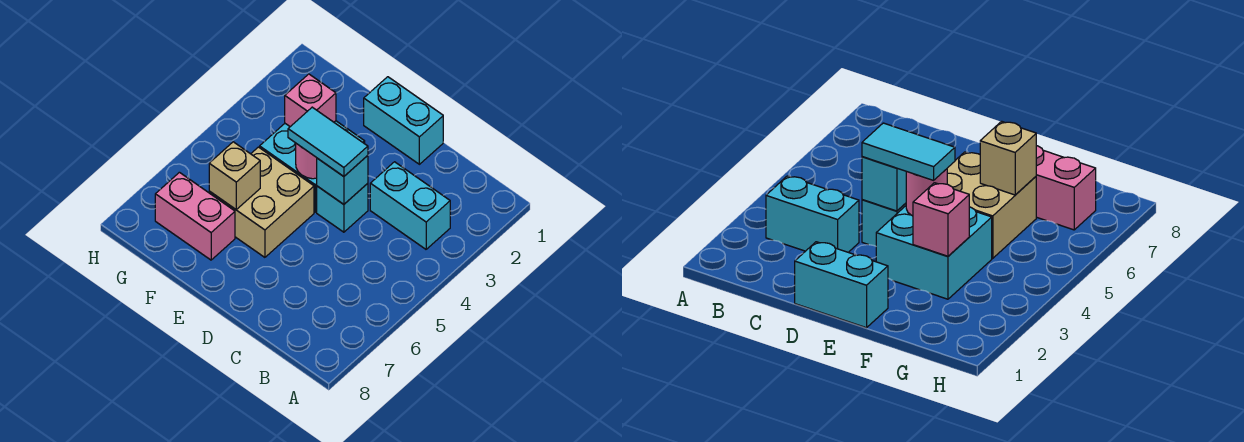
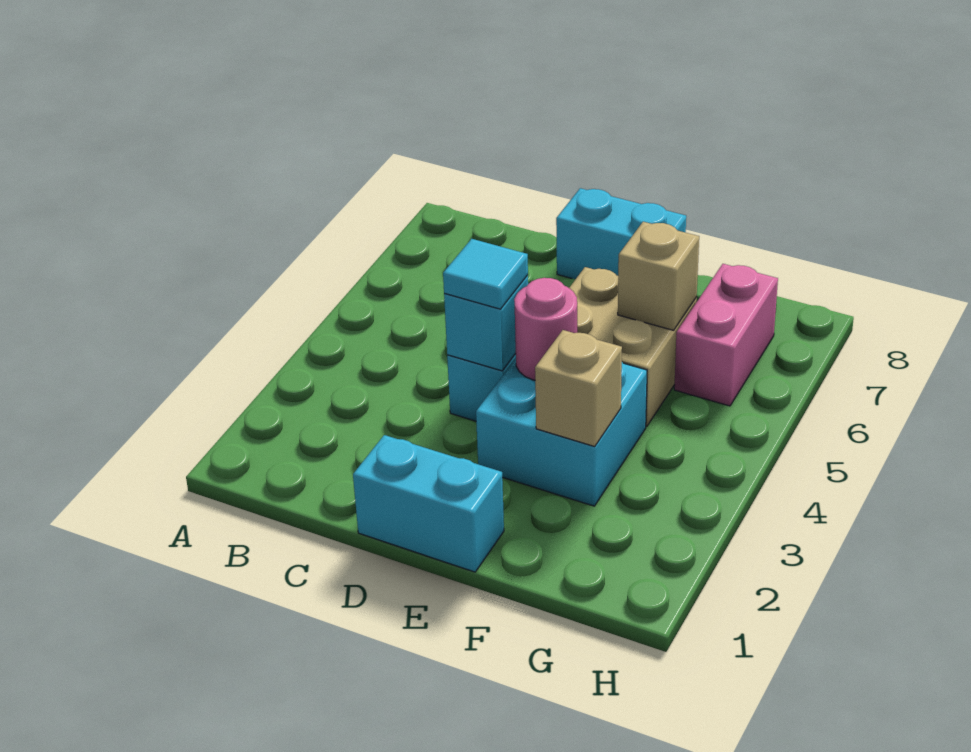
cyan 1x2 brick [370,162,450,249] -> cyan 1x2 brick moved to [556,188,686,279]
cyan 1x2 tile [288,107,368,176] -> cyan 1x1 tile [443,239,528,309]
pink 1x1 brick [285,74,336,127] -> tan 1x1 brick [535,330,622,446]
pink 1x2 brick [155,172,235,260] -> pink 1x2 brick turned to [674,264,778,406]

